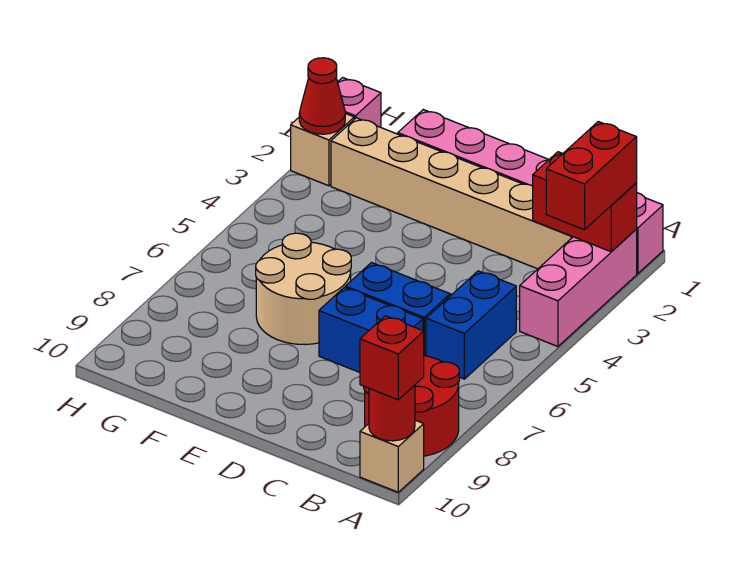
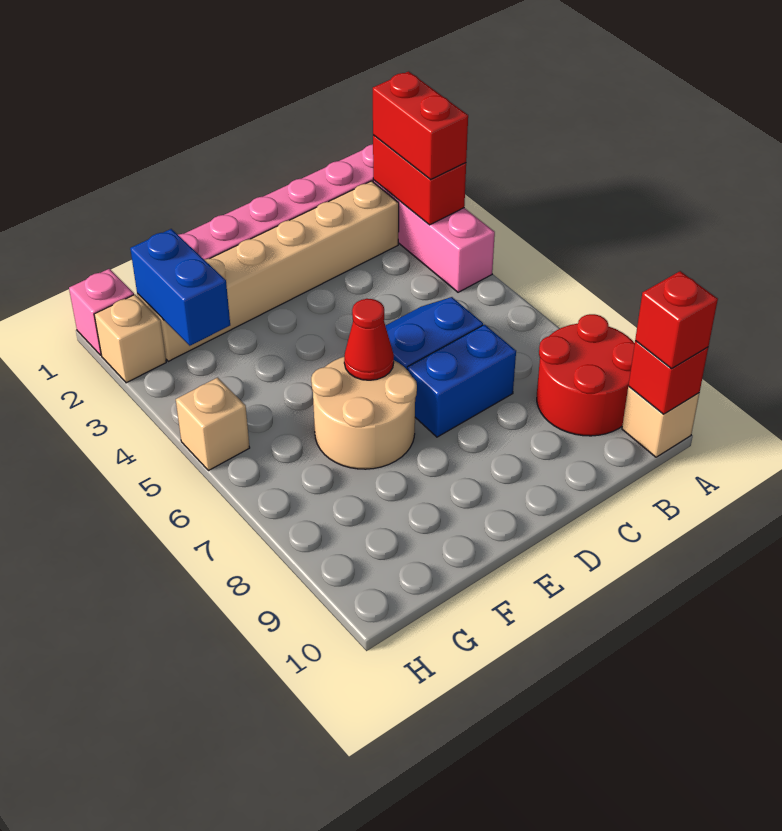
red 1x2 brick [533,152,637,252] -> red 1x2 brick turned to [373,135,466,225]
red 1x1 round brick [369,385,415,441] -> red 1x1 brick [628,341,708,414]
blue 1x2 brick [426,271,516,379] -> blue 1x2 brick moved to [130,229,230,346]
red 1x1 cone [299,58,345,134] -> red 1x1 cone moved to [344,299,394,380]
none -> tan 1x1 brick [176,378,250,471]

